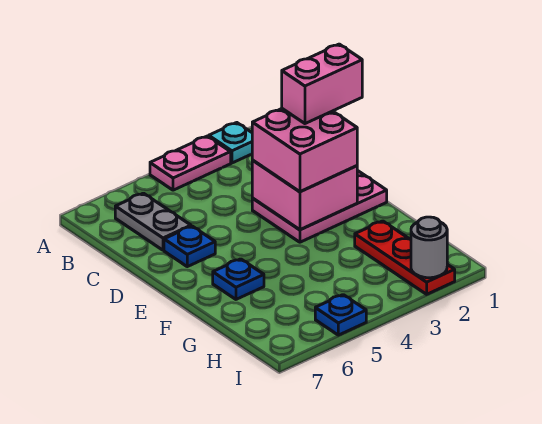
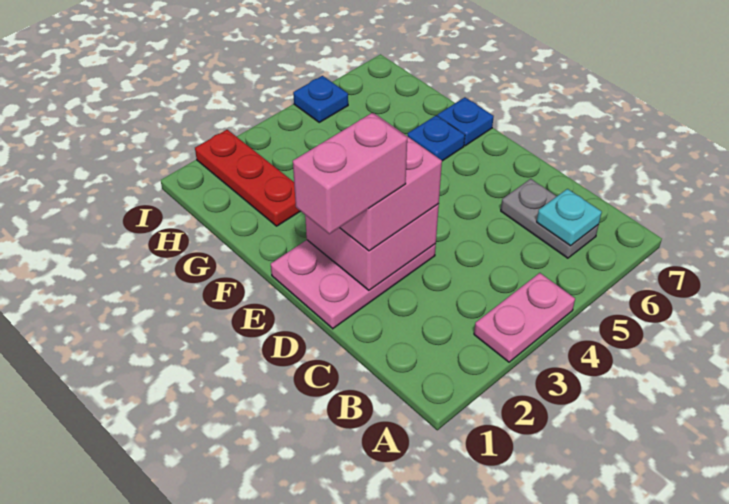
cyan 1x1 plate [209,123,252,163] -> cyan 1x1 plate moved to [537,189,602,246]
blue 1x1 plate [164,226,215,267] -> blue 1x1 plate moved to [437,97,494,146]
grey 1x1 round brick [411,217,447,278] -> none

